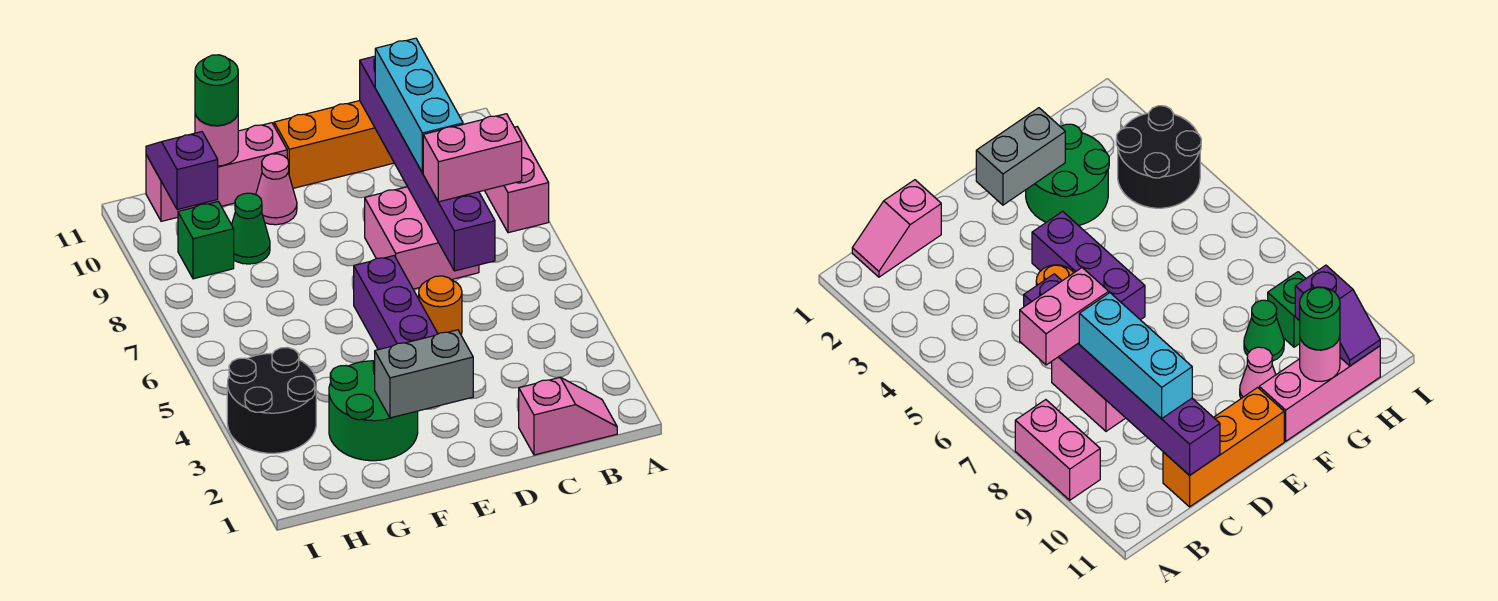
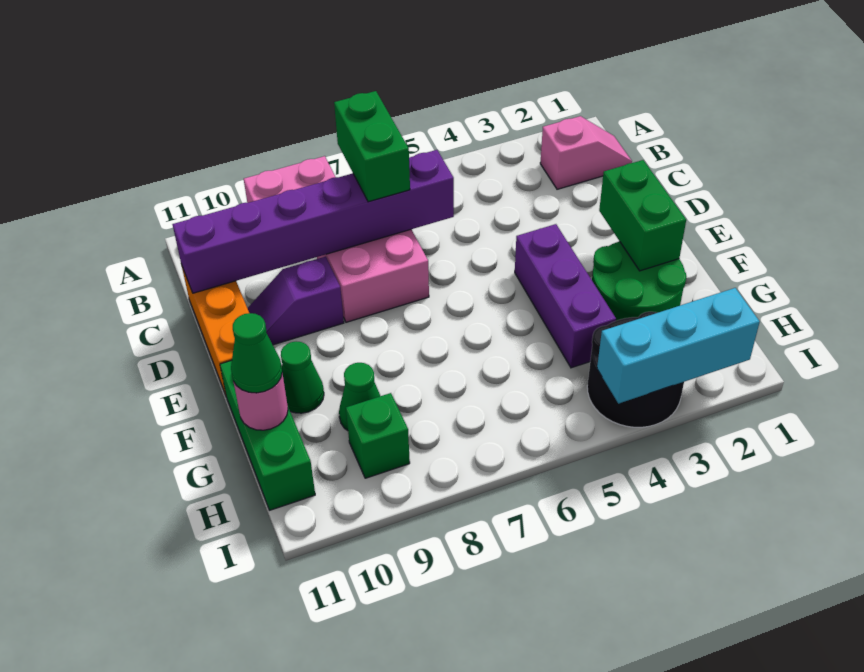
pink 1x2 slope [519,377,617,455] -> pink 1x2 slope turned to [540,116,632,189]
pink 1x2 brick [423,114,522,202] -> green 1x2 brick [334,91,410,202]
cyan 1x3 brick [375,38,463,173] -> cyan 1x3 brick moved to [597,288,760,404]
orange 1x1 round brick [419,276,462,334] -> none
grey 1x2 brick [375,330,473,418] -> green 1x2 brick [599,160,686,271]
purple 1x3 brick [354,256,438,350] -> purple 1x3 brick turned to [515,224,616,368]
pink 1x1 cone [256,154,297,225] -> green 1x1 cone [281,341,324,413]
pink 1x3 brick [146,123,287,221] -> green 1x3 brick [220,360,315,510]
green 1x1 round brick [195,55,238,126] -> green 1x1 cone [231,313,282,393]
purple 1x2 slope [146,132,218,210] -> purple 1x2 slope moved to [248,257,344,345]

